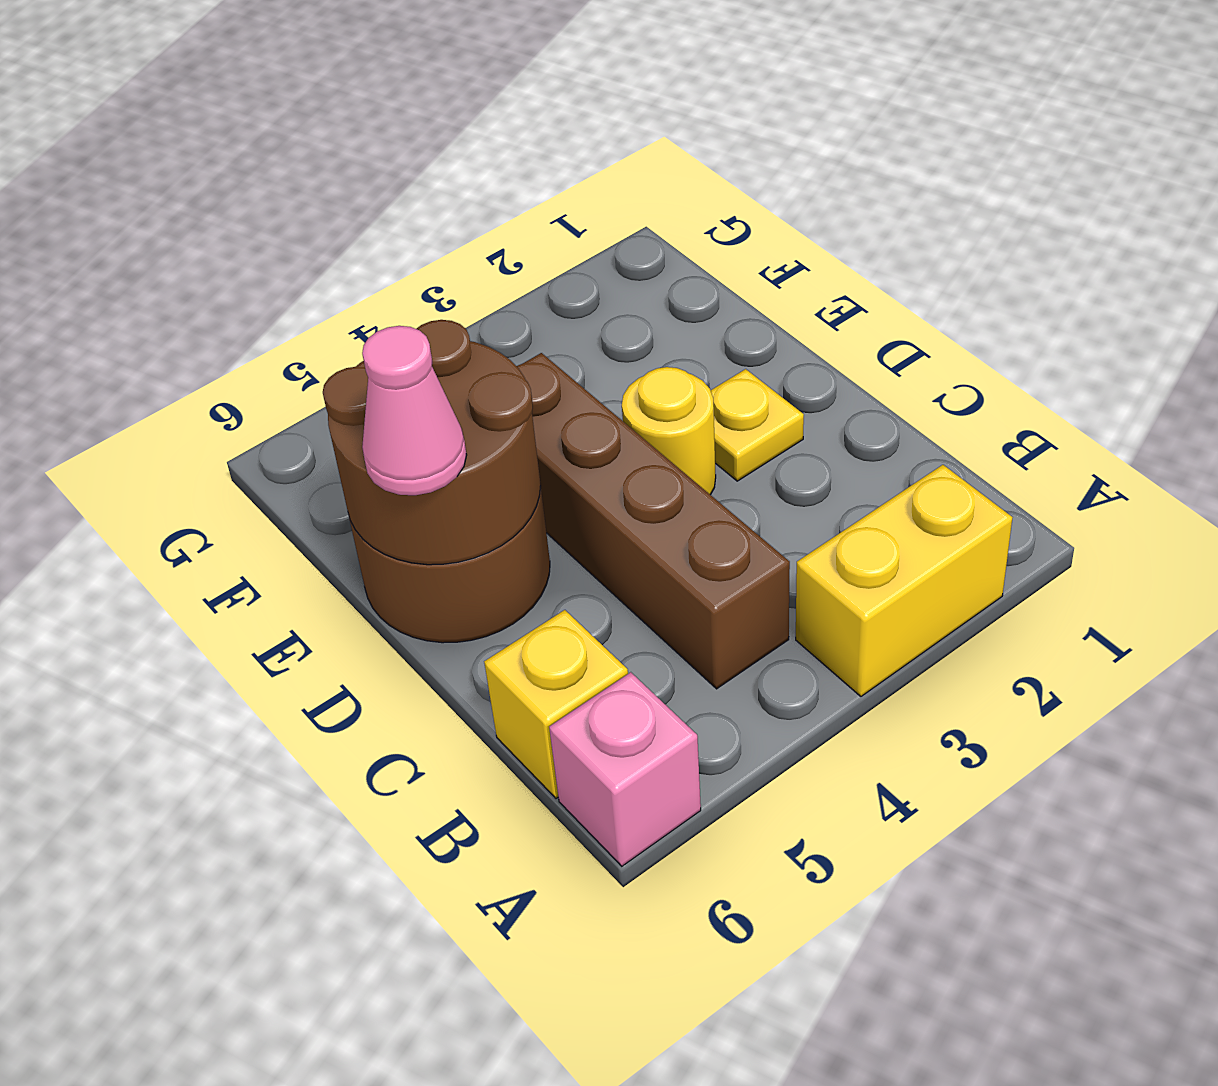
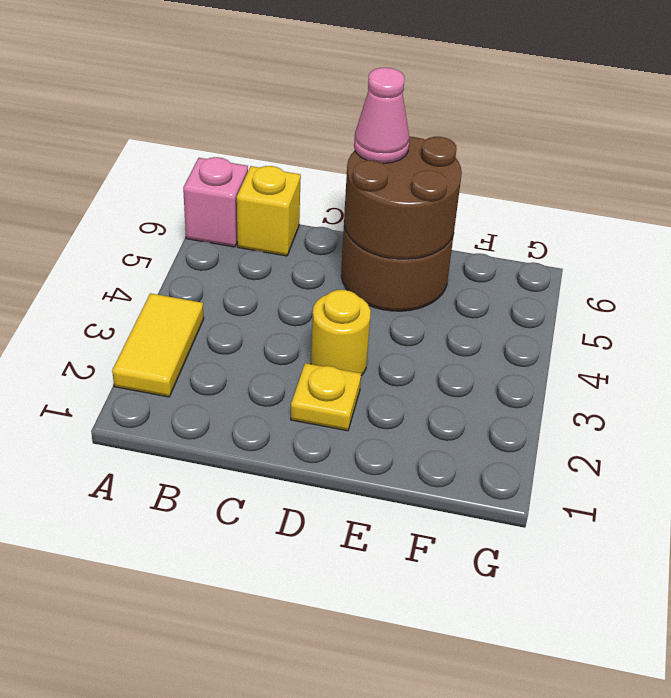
yellow 1x2 brick [796,465,1013,696] -> yellow 1x2 tile [112,293,204,397]
brown 1x4 brick [517,353,790,689] -> none

